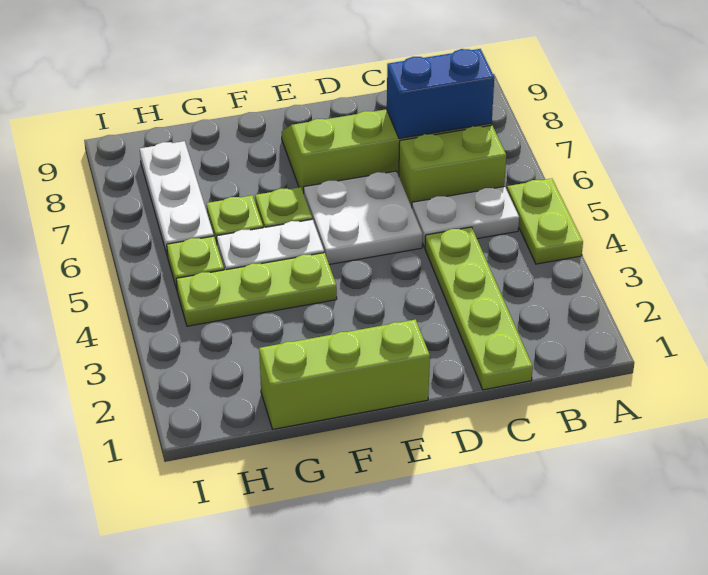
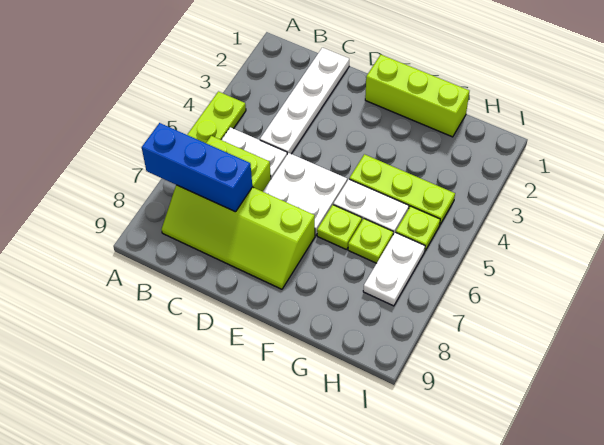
blue 1x2 brick [387,49,494,139] -> blue 1x3 brick [142,123,252,212]
lime 1x4 plate [425,227,533,390] -> white 1x4 plate [260,48,349,154]
white 1x3 plate [140,141,214,257] -> white 1x2 plate [363,232,425,306]

